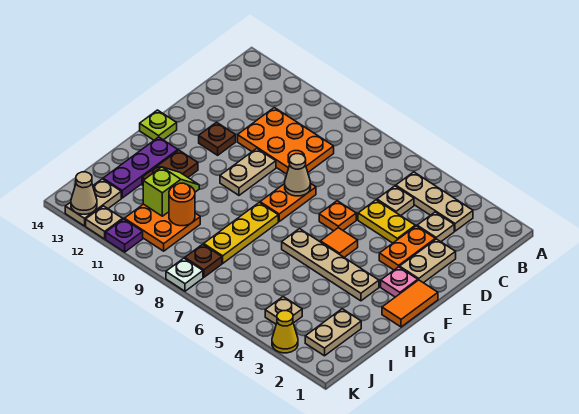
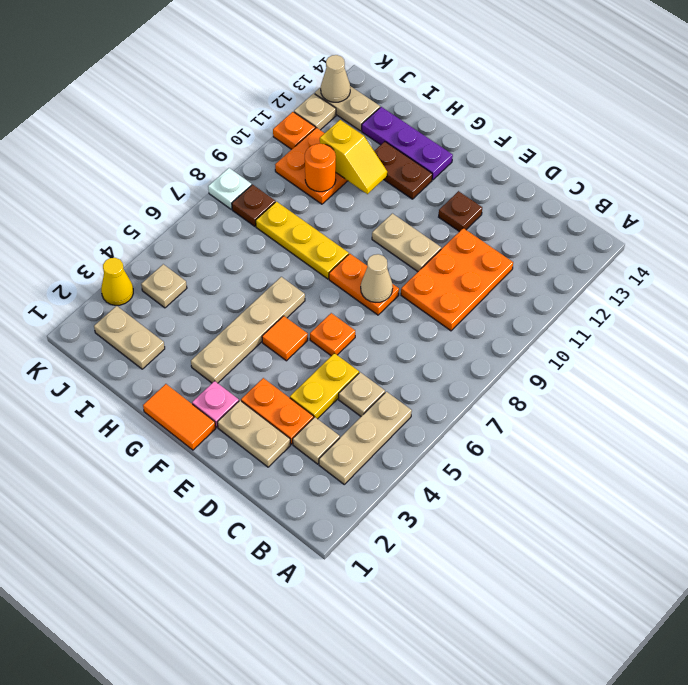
lime 1x1 plate [140,110,177,140] -> none
lime 1x2 slope [143,167,199,216] -> yellow 1x2 slope [320,120,387,194]
purple 1x1 plate [106,219,143,252] -> orange 1x1 plate [273,112,315,149]

